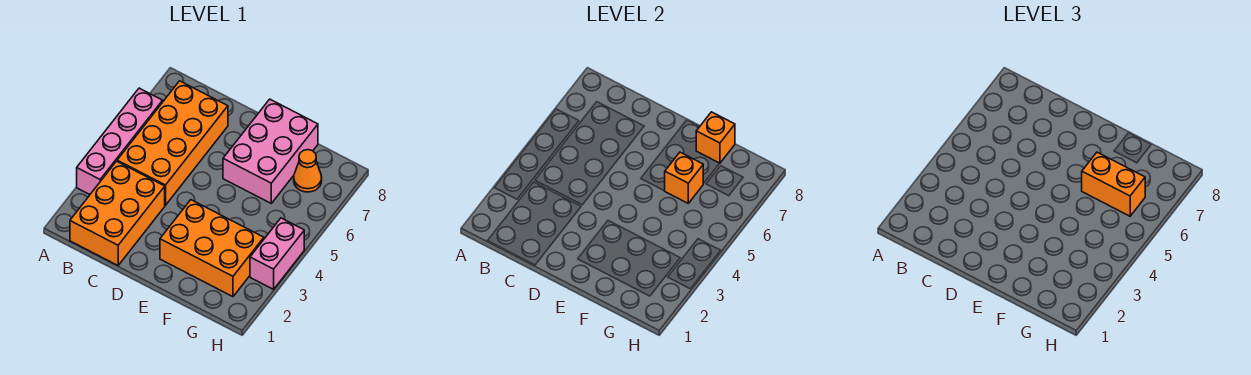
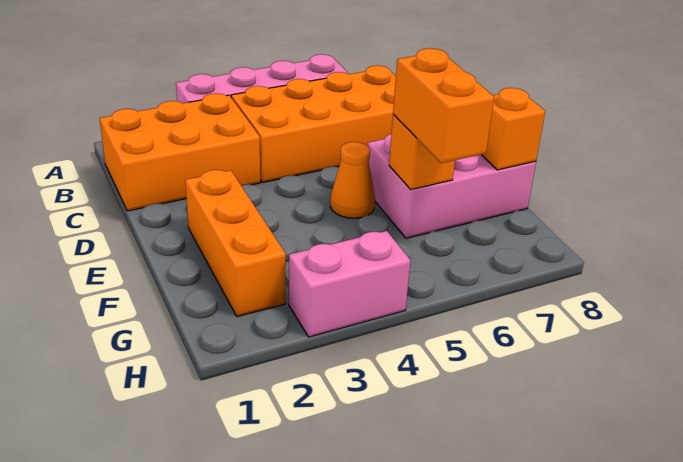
orange 2x3 brick [160,200,264,297] -> orange 1x3 brick [185,170,286,317]
orange 1x1 cone [294,150,322,192] -> orange 1x1 cone moved to [330,142,375,218]

